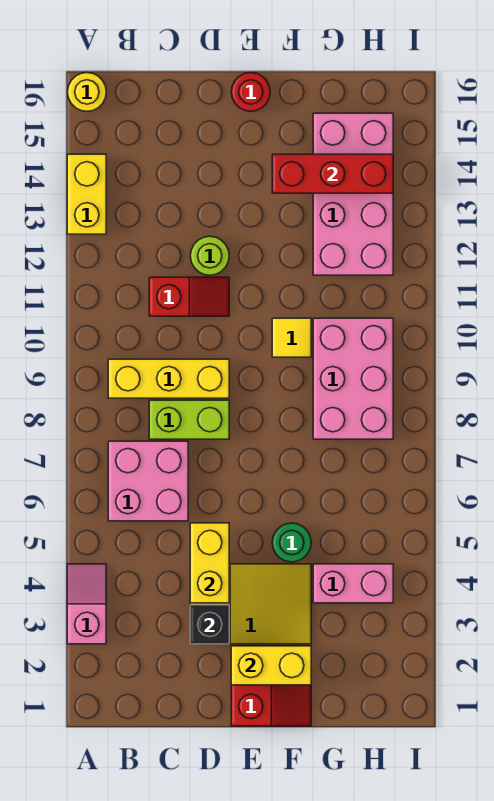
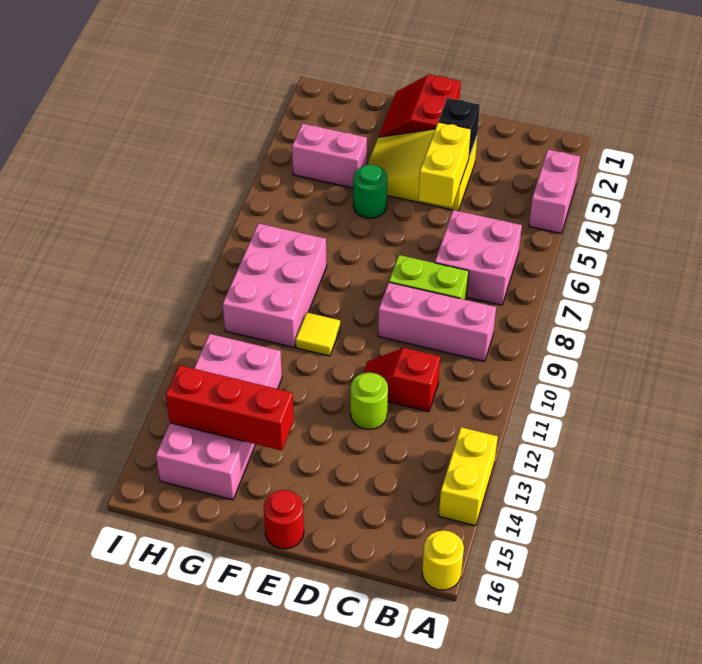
pink 1x2 slope [67,564,106,644] -> pink 1x2 brick [529,150,580,234]
yellow 1x3 brick [108,359,229,398] -> pink 1x3 brick [378,282,496,361]
yellow 1x2 brick [231,646,311,685] -> none

